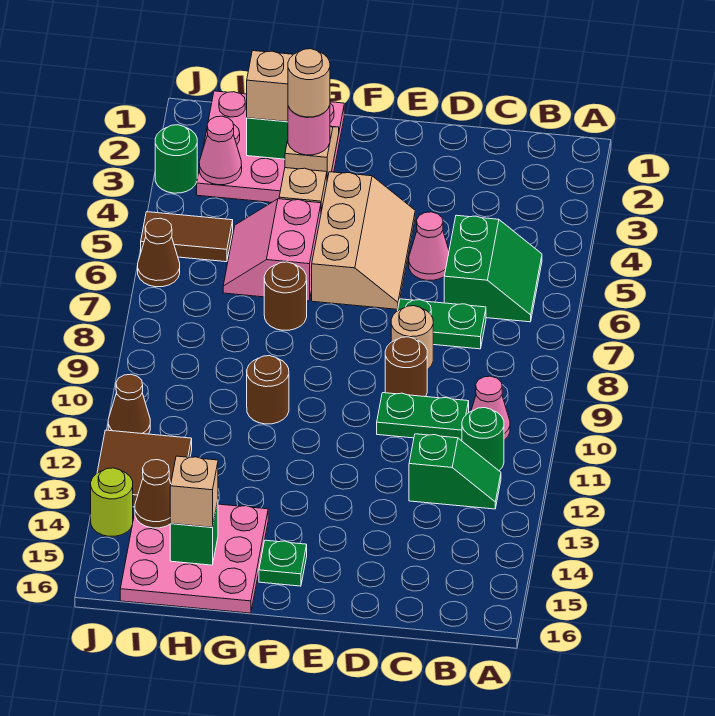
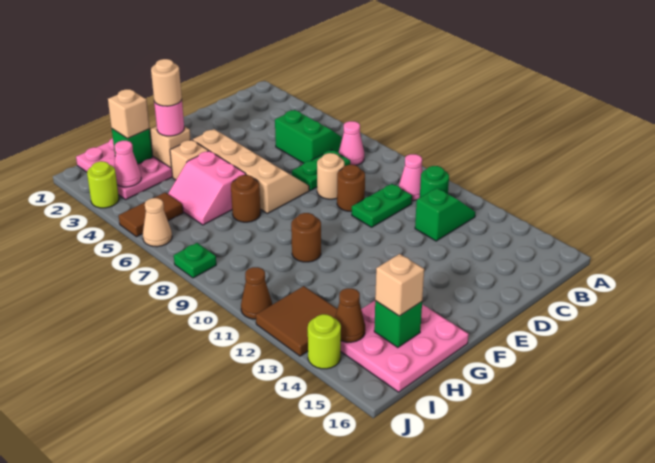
pink 1x1 cone [409,212,449,280] -> pink 1x1 cone moved to [339,121,364,165]
tan 2x3 slope [312,172,415,309] -> tan 2x4 slope [193,129,309,214]
green 1x1 plate [259,540,307,586] -> green 1x1 plate moved to [174,243,216,278]
green 1x1 round brick [155,125,197,193] -> lime 1x1 round brick [87,161,119,208]
brown 1x1 cone [138,218,180,287] -> tan 1x1 cone [143,198,172,247]

